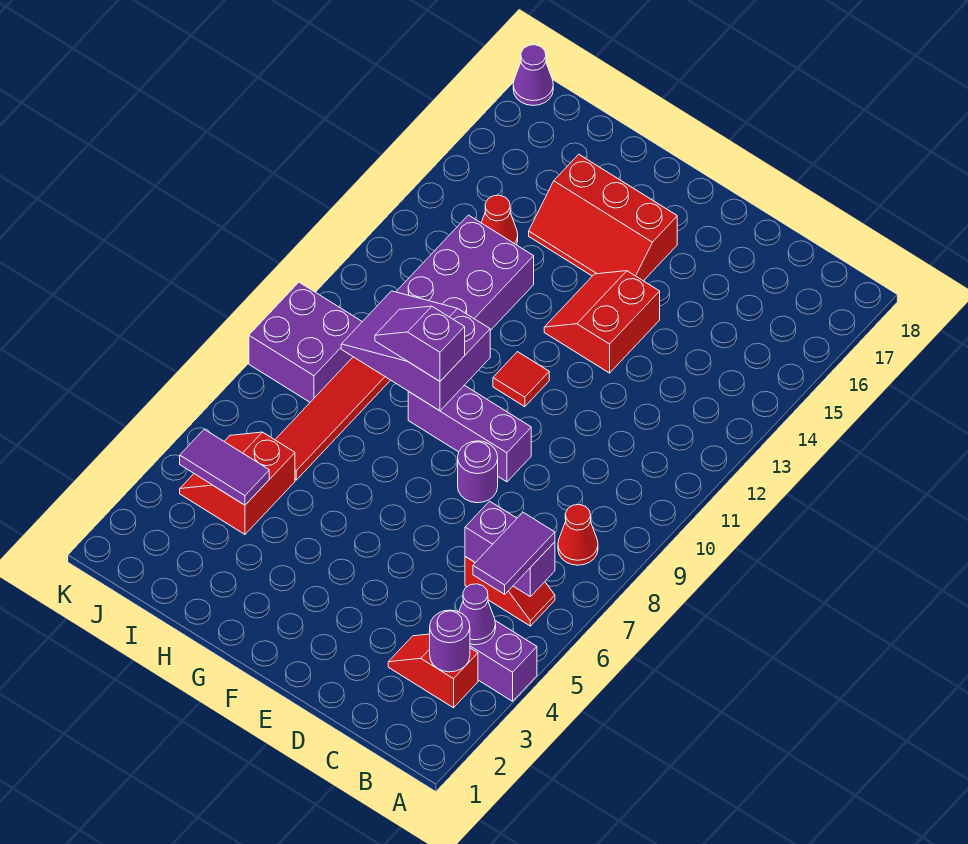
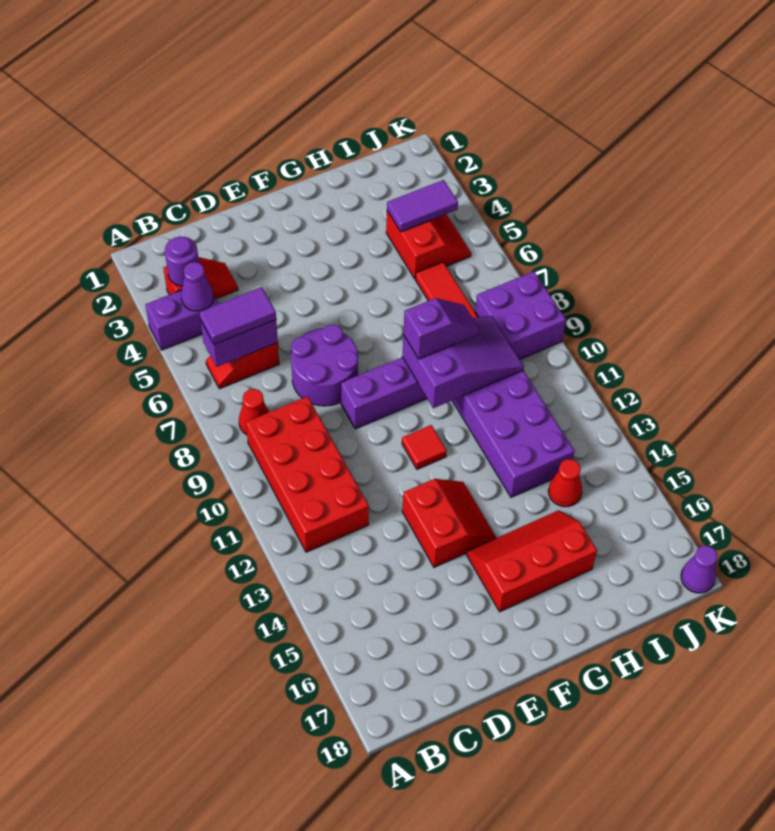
purple 1x2 tile [473,512,555,594] -> purple 1x2 tile turned to [200,287,276,344]
none -> red 2x4 brick [246,396,369,552]
purple 1x1 round brick [458,441,498,503] -> purple 2x2 round brick [291,325,358,406]

